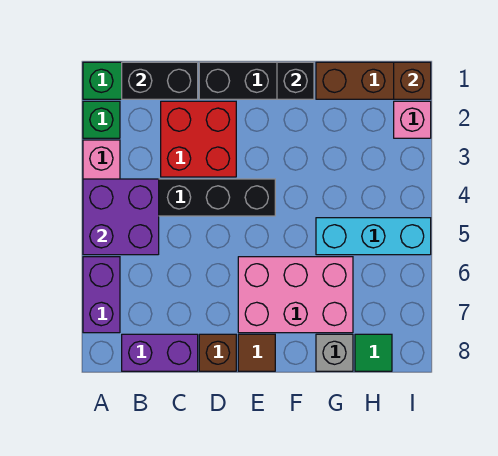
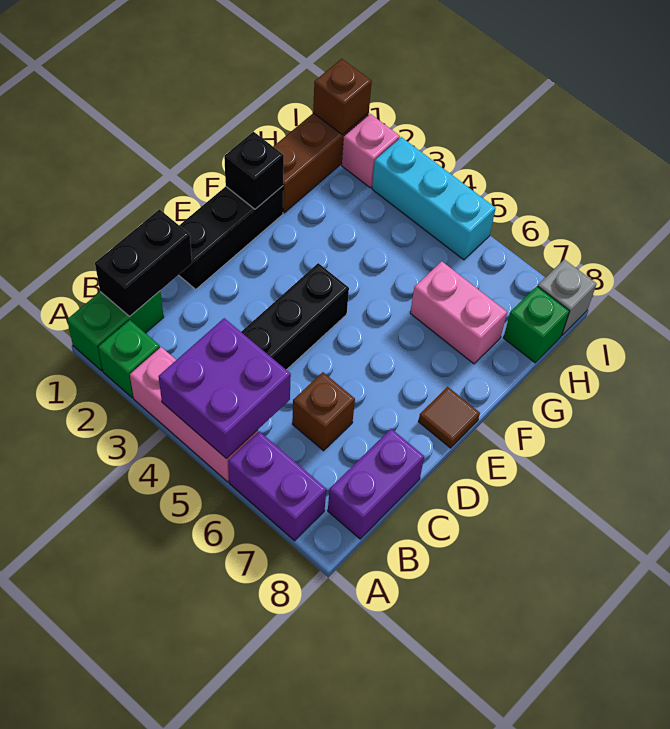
red 2x2 brick [161,101,236,177] -> none
brown 1x1 brick [199,334,236,371] -> brown 1x1 brick moved to [292,372,355,451]
pink 2x3 brick [238,257,353,333] -> pink 1x2 brick [410,261,507,364]
cyan 1x3 brick [316,218,431,255] -> cyan 1x3 brick turned to [372,137,496,260]
grey 1x1 brick [316,334,353,371] -> grey 1x1 brick moved to [538,259,597,335]
green 1x1 tile [355,334,392,371] -> green 1x1 brick [503,286,569,363]

